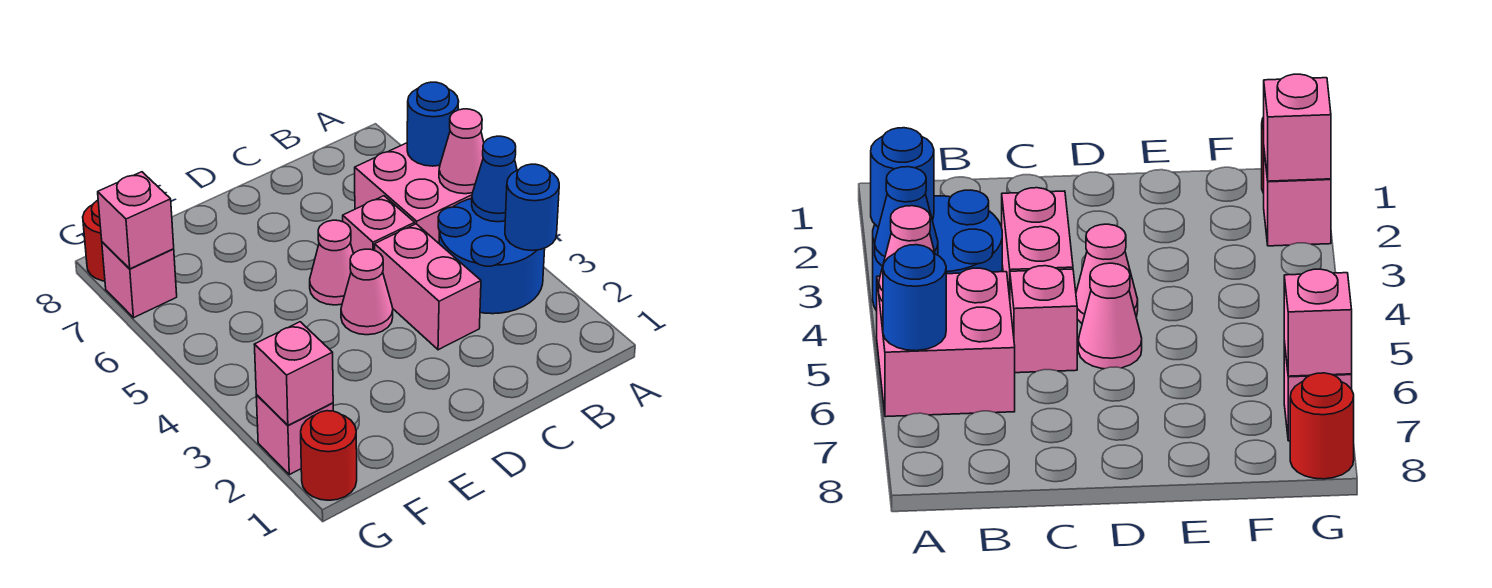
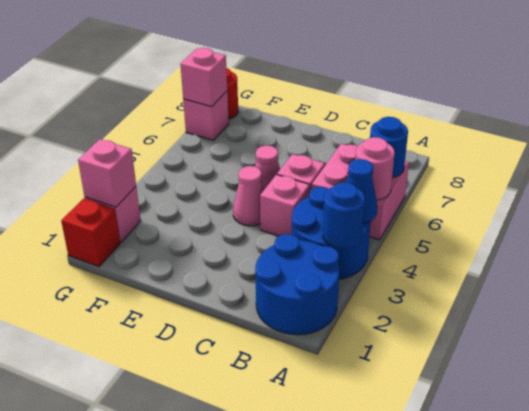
none -> blue 2x2 round brick [255,234,339,335]
pink 1x1 cone [439,109,484,194] -> pink 1x1 round brick [355,137,395,200]
pink 1x2 brick [375,224,481,350] -> pink 1x1 brick [260,175,309,236]
red 1x1 round brick [301,411,357,500] -> red 1x1 brick [61,198,120,266]

